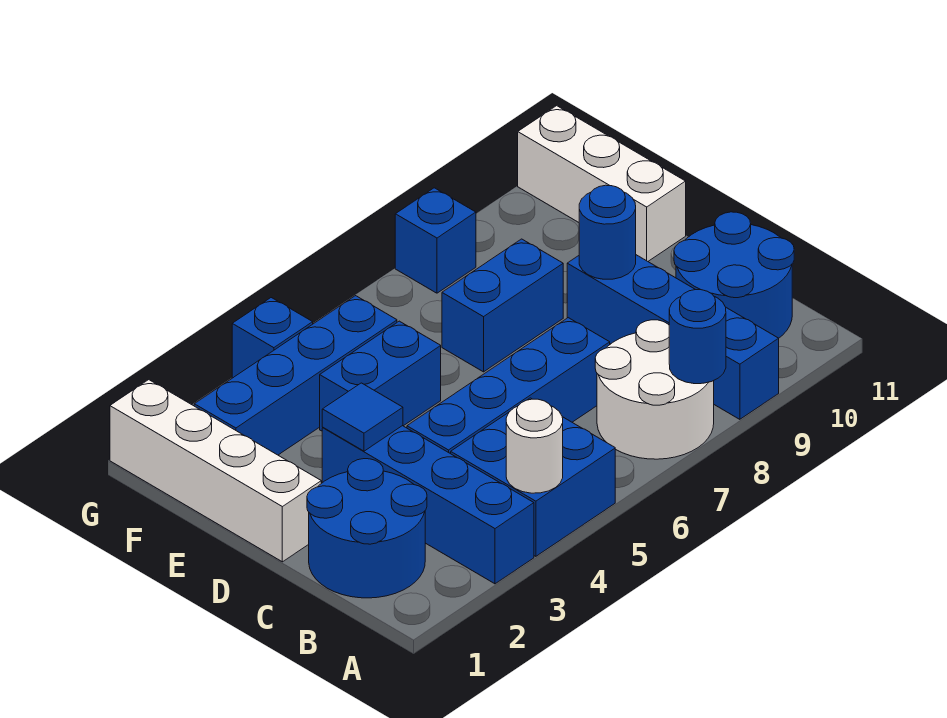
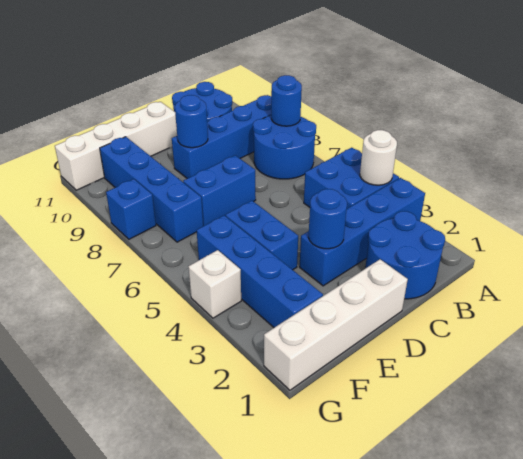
white 2x2 round brick [595,320,714,459] -> blue 2x2 round brick [253,116,316,179]
blue 1x4 brick [407,318,610,454] -> blue 1x4 brick moved to [100,137,203,242]
blue 1x1 tile [322,383,403,451] -> blue 1x1 round brick [308,189,347,249]
blue 1x2 brick [442,239,563,372] -> blue 1x2 brick turned to [183,155,256,226]
white 1x3 brick [518,106,686,261] -> white 1x4 brick [55,102,177,190]
blue 1x1 brick [232,298,313,378] -> white 1x1 brick [189,250,241,318]

